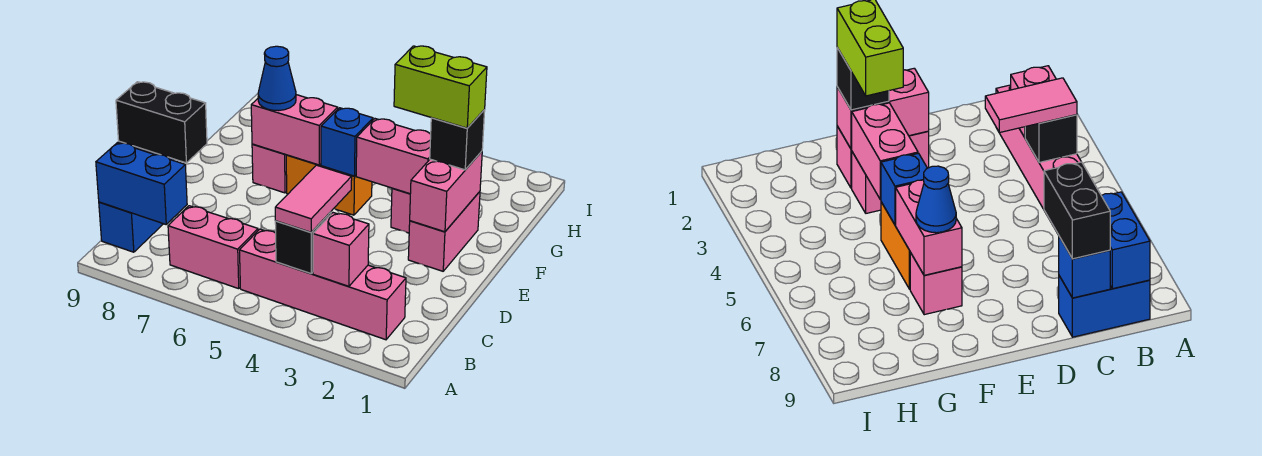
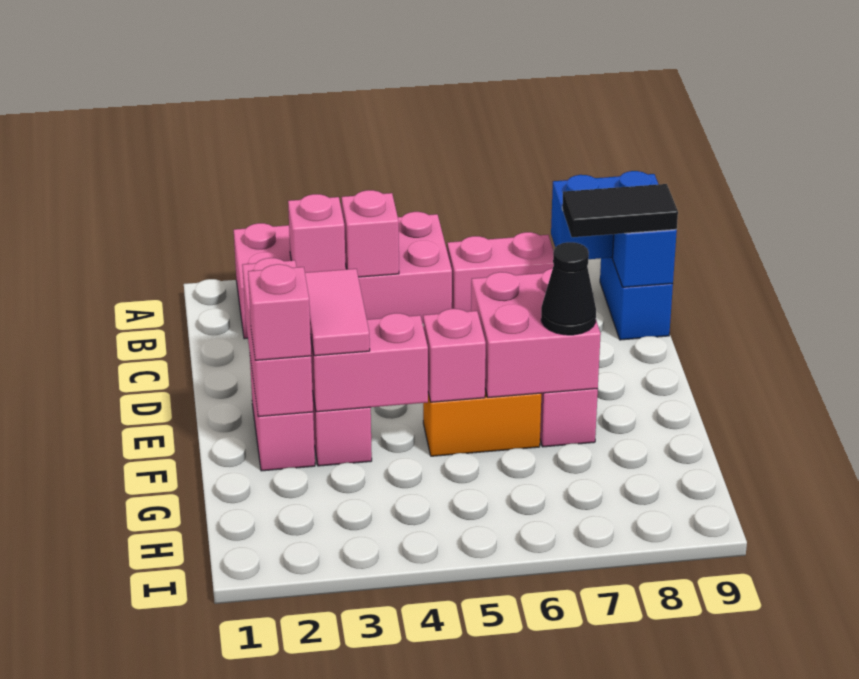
pink 1x4 brick [239,229,406,340] -> pink 2x4 brick [234,212,452,339]
black 1x1 brick [275,212,331,274] -> pink 1x1 brick [342,190,399,277]
pink 1x2 tile [275,165,352,232] -> pink 1x2 tile moved to [305,269,370,356]
black 1x2 brick [116,82,207,163] -> black 1x2 tile [562,184,678,237]
pink 1x2 brick [410,151,482,232] -> pink 1x3 brick [242,258,313,417]
black 1x1 brick [430,110,485,170] -> pink 1x1 brick [248,264,311,360]
lime 1x2 brick [394,46,487,128] -> none
blue 1x1 brick [321,108,373,176] -> pink 1x1 brick [423,309,486,402]
pink 1x2 brick [251,95,338,165] -> pink 2x2 brick [471,268,601,398]
blue 1x1 cone [258,46,296,111] -> black 1x1 cone [541,242,596,335]

